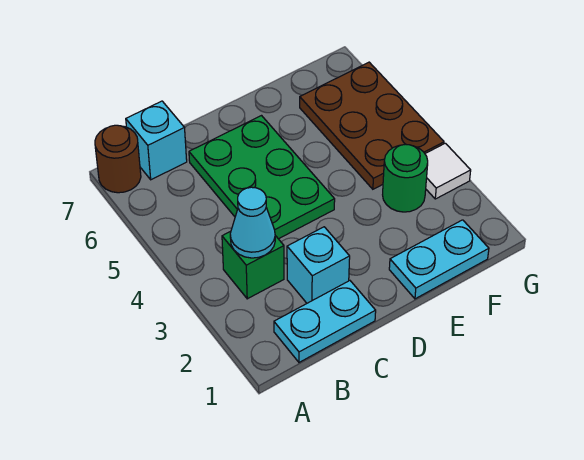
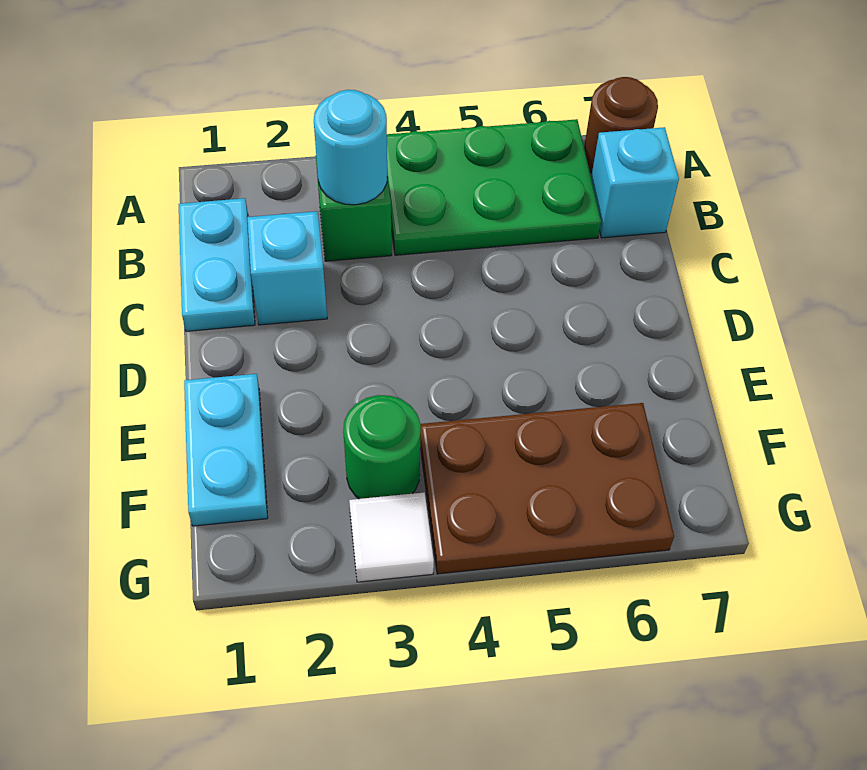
cyan 1x1 cone [230,187,275,258] -> cyan 1x1 round brick [314,90,387,205]
green 2x3 plate [189,116,335,239] -> green 2x3 plate moved to [387,119,601,255]

